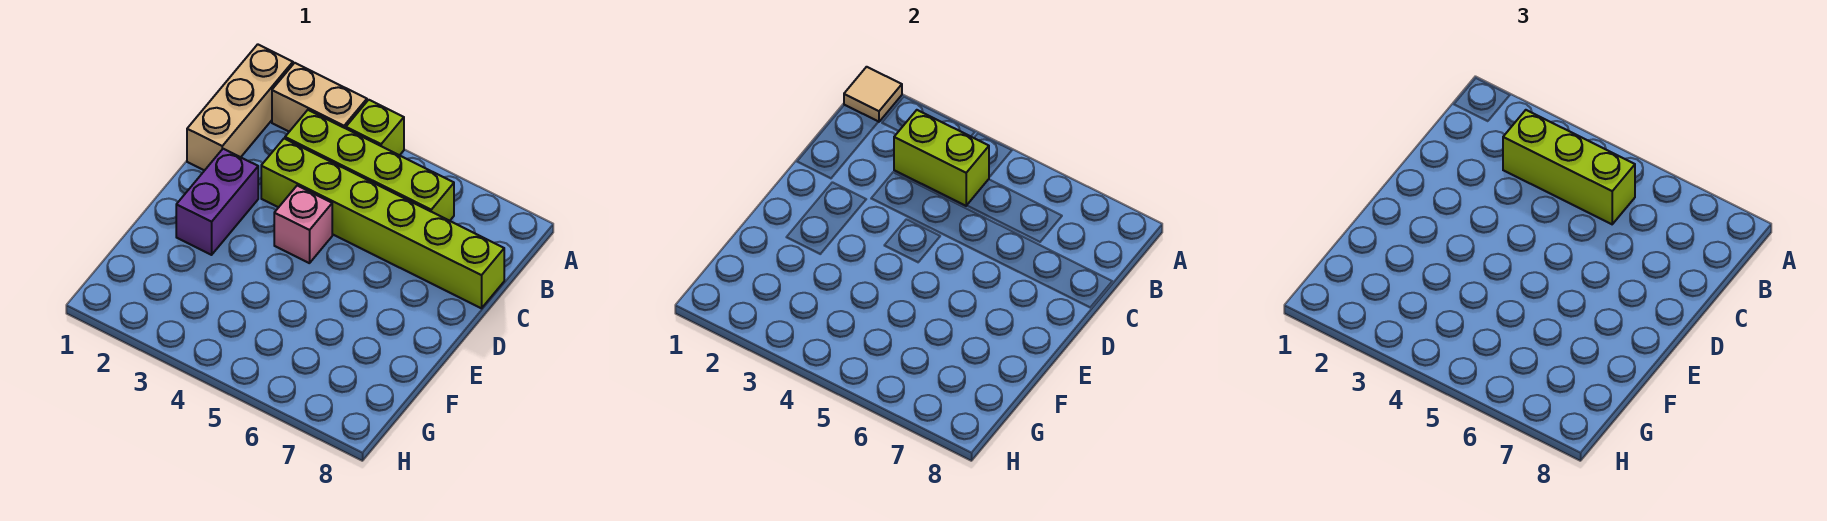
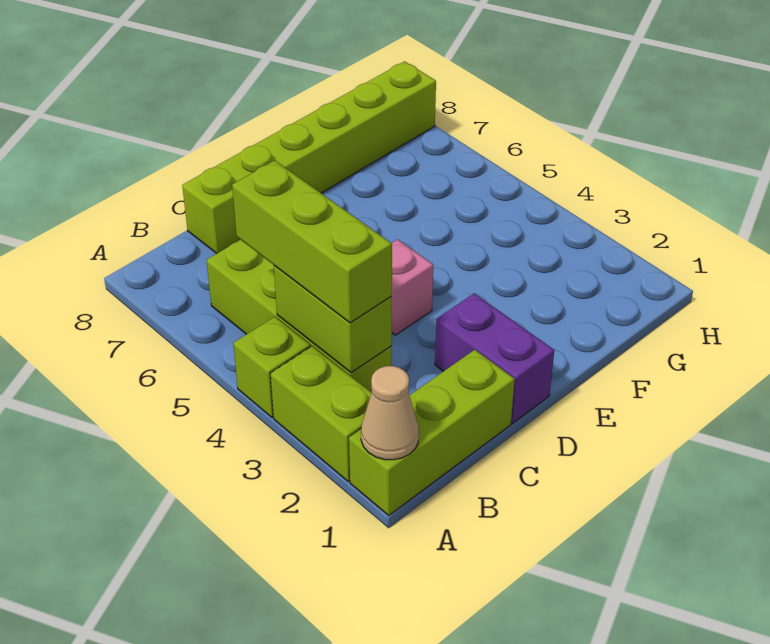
tan 1x3 brick [187,44,293,171] -> lime 1x3 brick [349,350,515,515]
tan 1x1 tile [844,67,902,122] -> tan 1x1 cone [361,366,419,460]
tan 1x2 brick [272,63,367,132] -> lime 1x2 brick [270,346,371,481]
lime 1x6 brick [261,139,504,308] -> lime 1x6 brick turned to [182,61,436,254]
purple 1x2 brick [176,149,258,255] -> purple 1x2 brick turned to [435,293,554,423]

